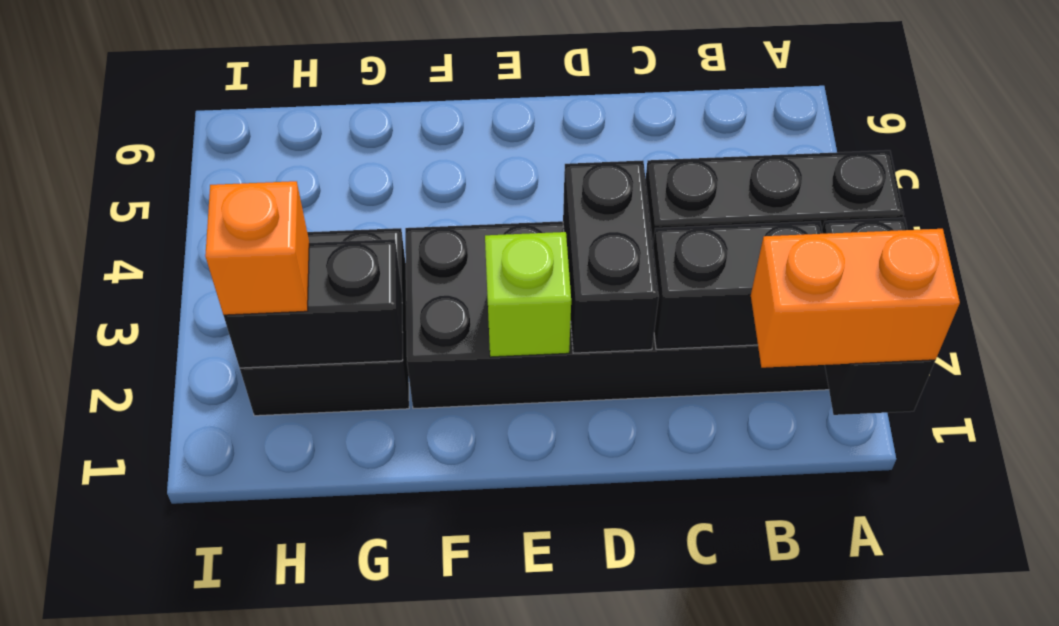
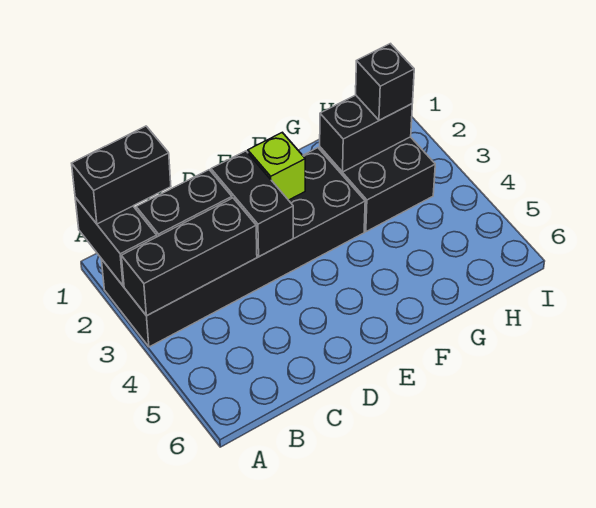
orange 1x2 brick [751,229,960,368] -> black 1x2 brick [72,126,171,224]
orange 1x1 brick [205,181,309,315] -> black 1x1 brick [356,44,414,120]

